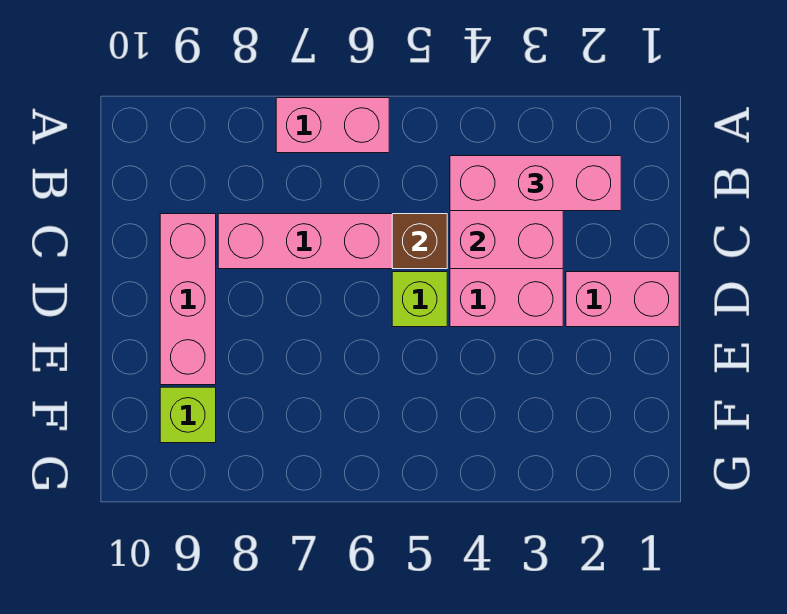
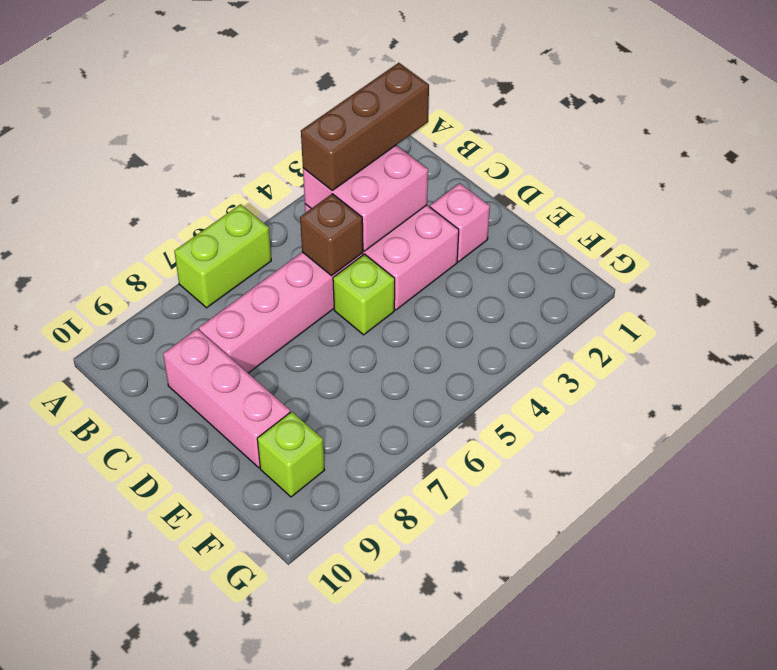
pink 1x2 brick [276,98,389,153] -> lime 1x2 brick [174,204,271,308]
pink 1x3 brick [450,156,621,211] -> brown 1x3 brick [301,63,429,190]
pink 1x2 brick [566,272,679,327] -> pink 1x1 brick [430,183,490,262]

